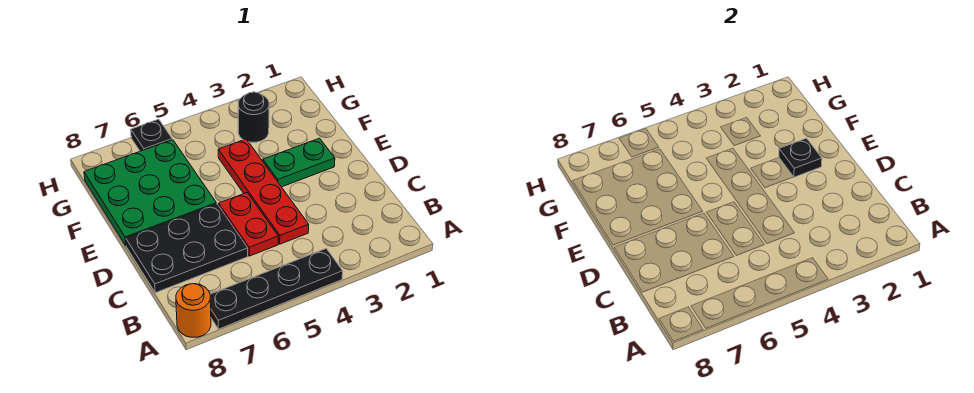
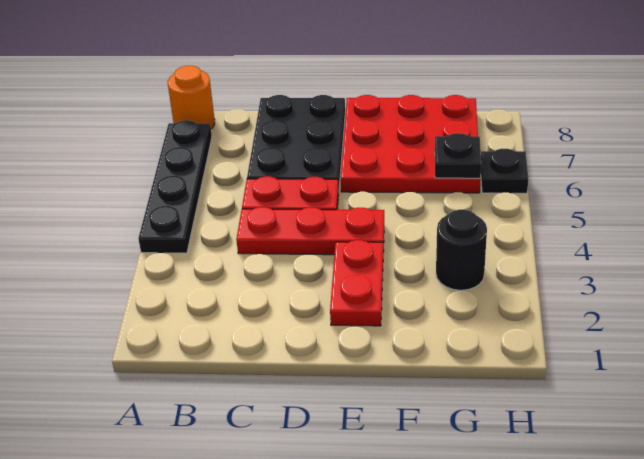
red 1x4 plate [218,139,309,244] -> red 1x3 plate [236,207,384,255]
green 1x2 plate [263,138,335,187] -> red 1x2 plate [330,240,383,326]
black 1x1 plate [779,138,822,177] -> black 1x1 plate moved to [435,133,481,178]
green 3x3 plate [84,140,216,245] -> red 3x3 plate [341,95,480,193]

